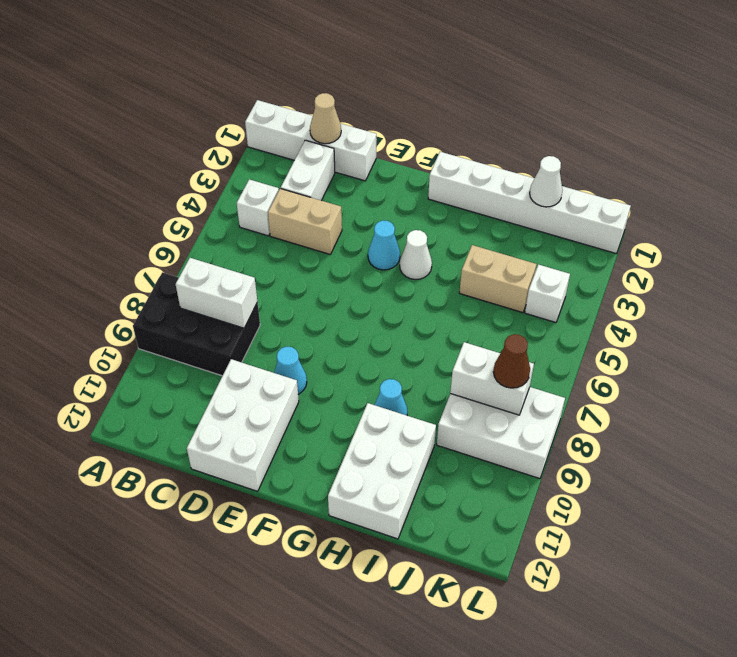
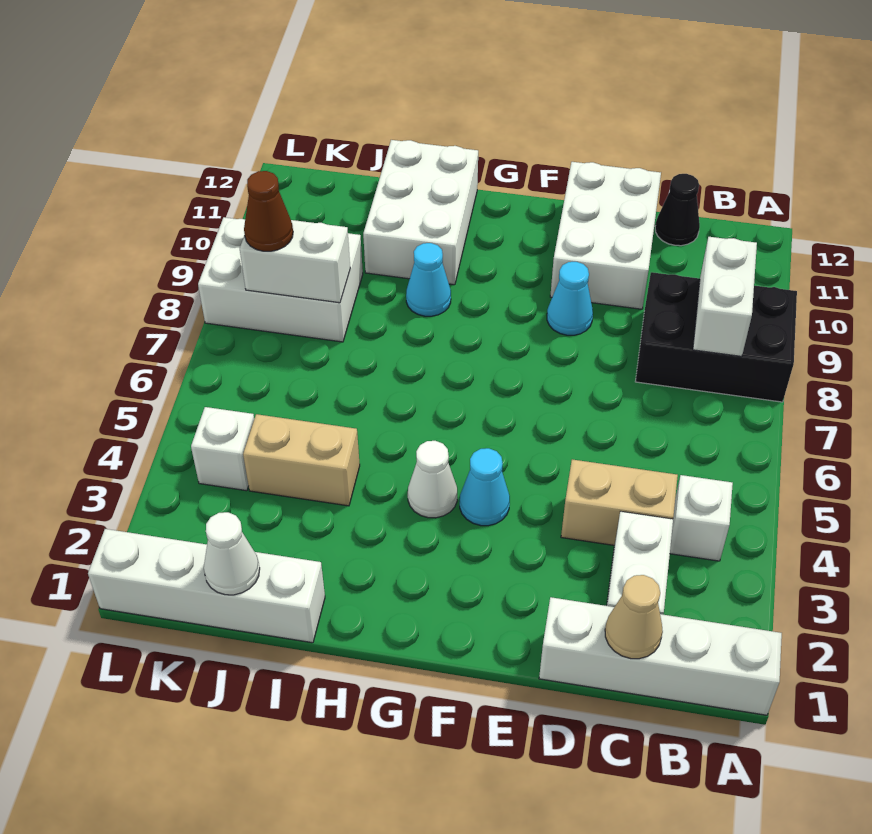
white 1x2 brick [176,258,257,328] -> white 1x2 brick turned to [693,237,757,356]
none -> black 1x1 cone [655,174,700,246]
white 1x6 brick [428,152,631,254] -> white 1x4 brick [88,529,325,643]

